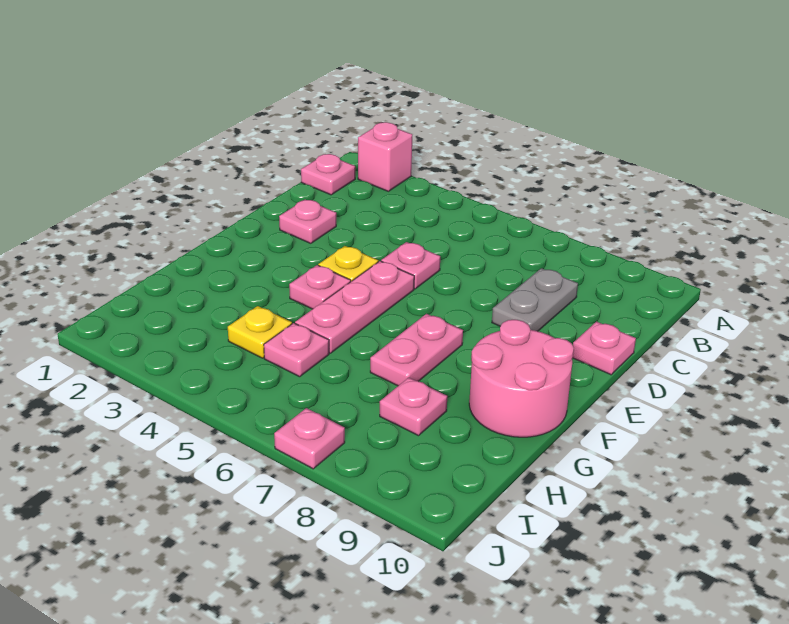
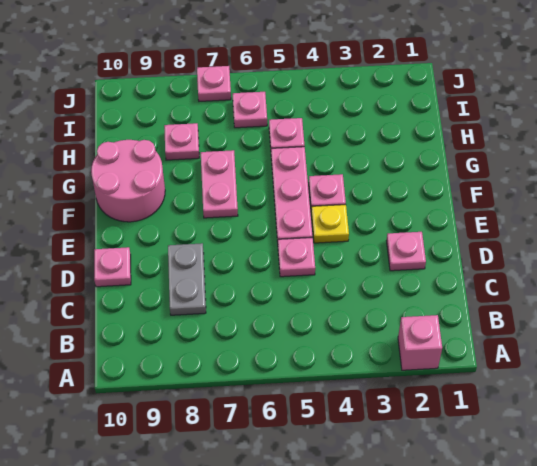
pink 1x1 plate [301,154,355,195] -> pink 1x1 plate moved to [233,92,267,128]
yellow 1x1 plate [228,306,292,358] -> none

